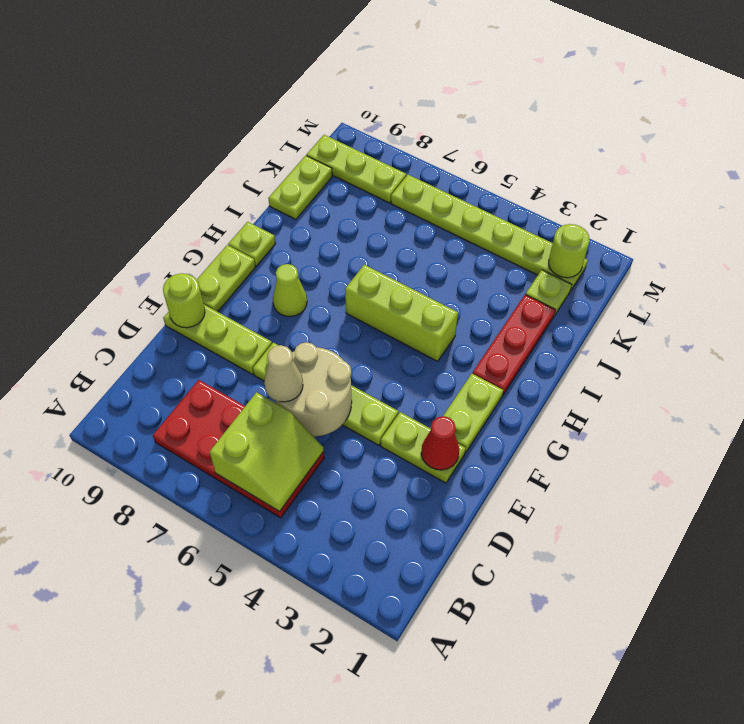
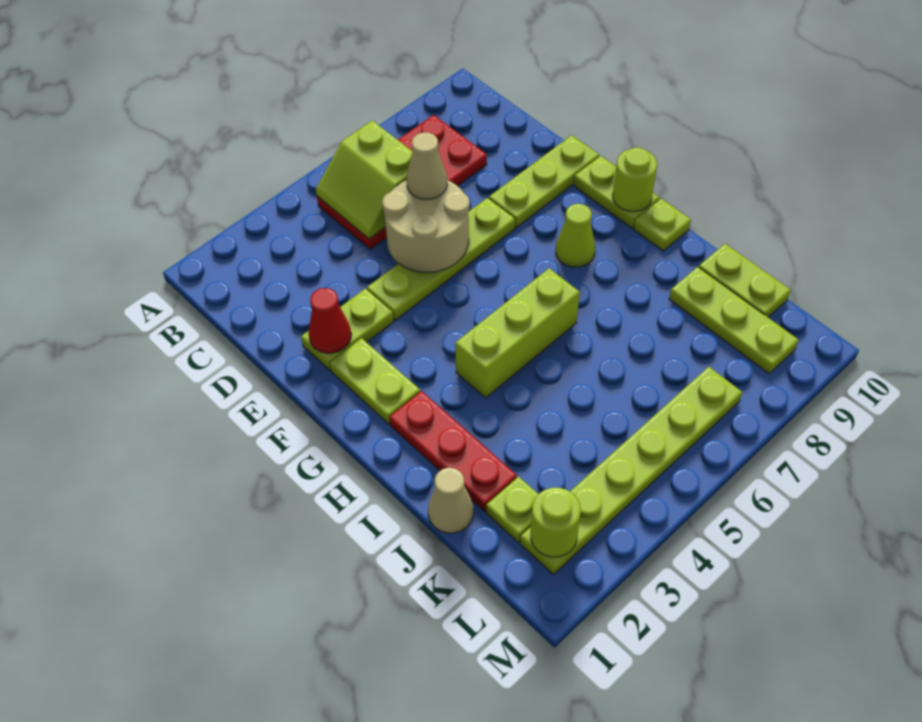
lime 1x1 round brick [163,273,205,328] -> lime 1x1 round brick moved to [613,148,657,211]
none -> tan 1x1 cone [428,468,473,533]
lime 1x3 plate [307,135,406,203] -> lime 1x3 plate turned to [669,267,799,374]

